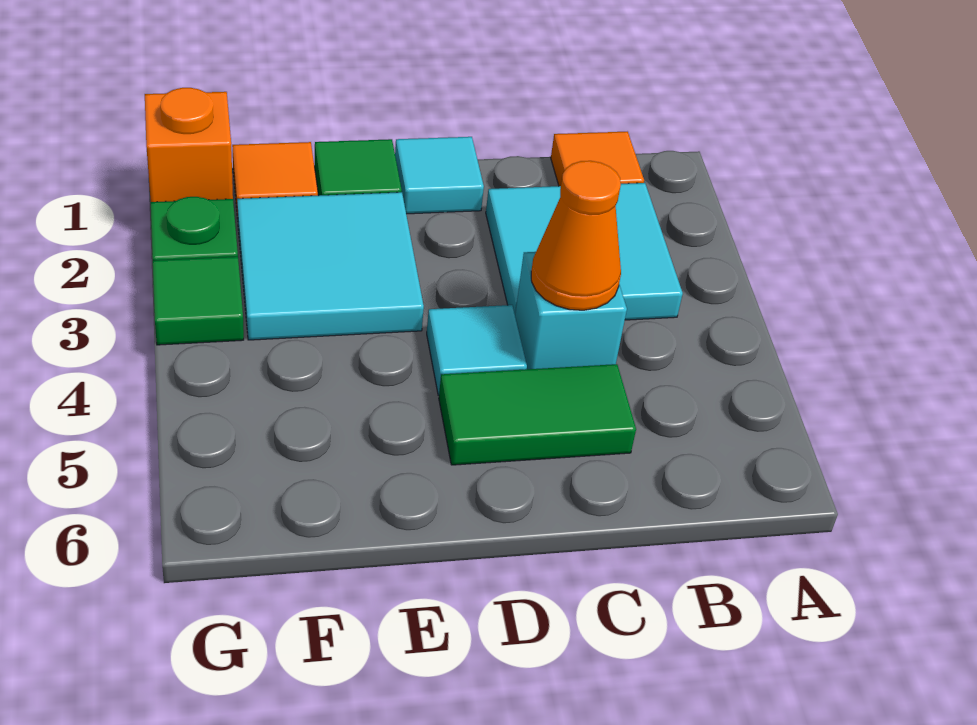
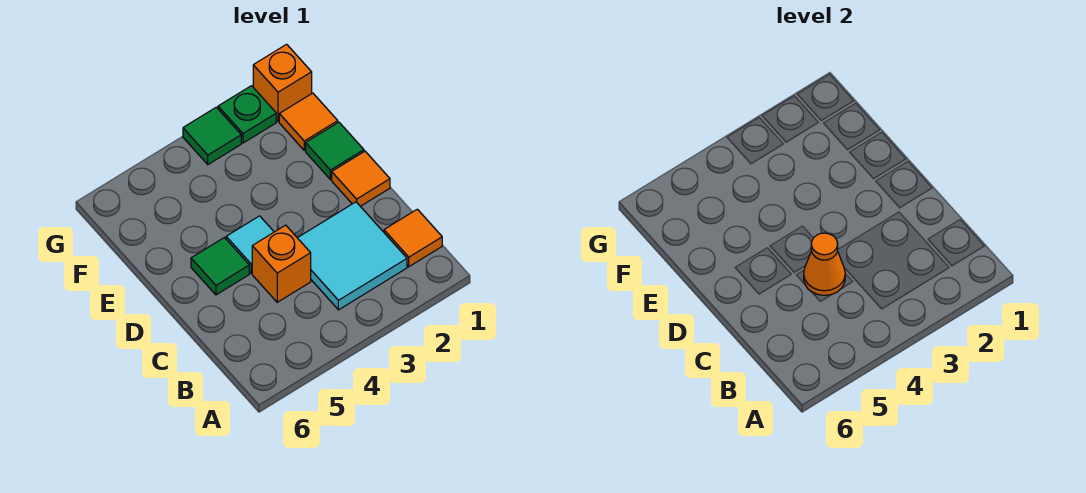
cyan 1x1 brick [515,252,627,369] -> orange 1x1 brick [252,225,311,302]
green 1x2 tile [439,364,636,465] -> green 1x1 tile [191,238,249,295]
cyan 1x1 tile [395,137,484,214] -> orange 1x1 tile [332,151,390,206]
cyan 2x2 tile [237,192,424,340] -> none

